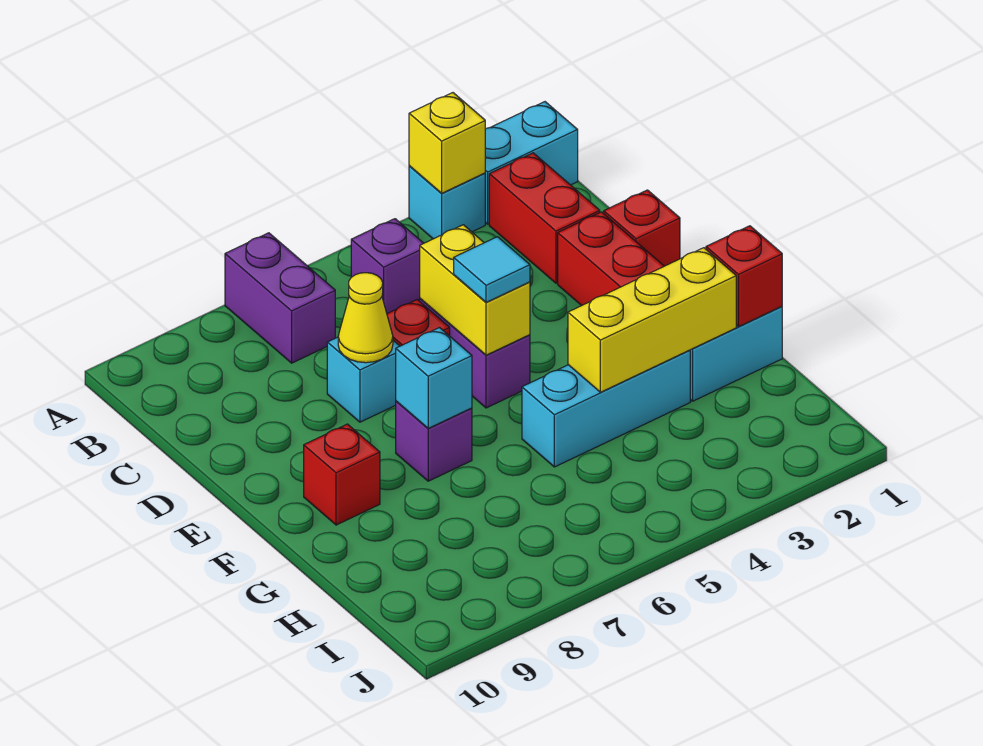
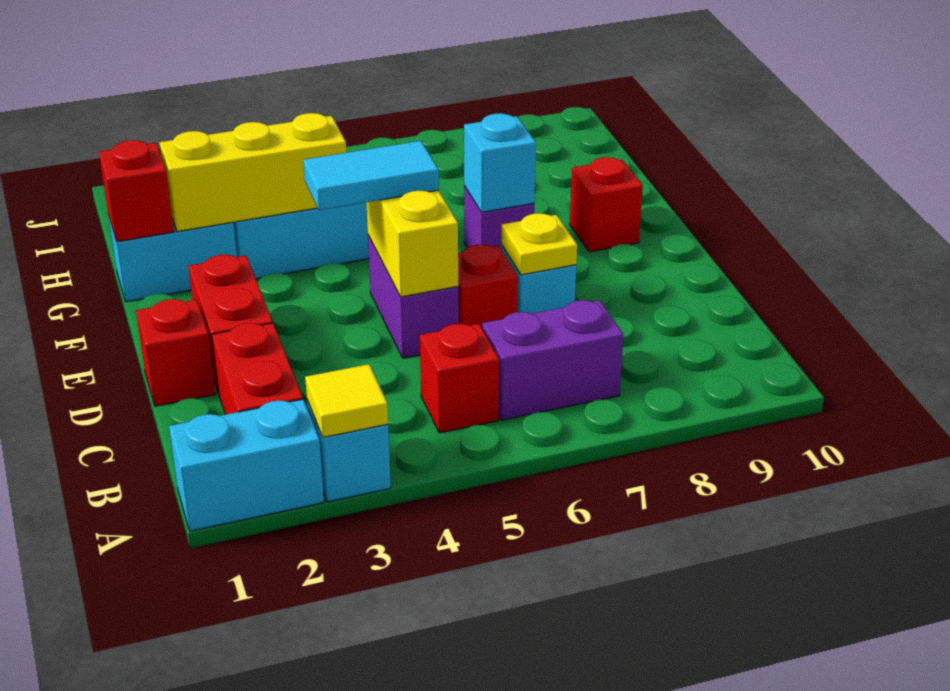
yellow 1x1 brick [409,93,485,193] -> yellow 1x1 tile [305,364,388,437]
purple 1x2 brick [225,233,335,363] -> purple 1x2 brick turned to [482,300,624,420]
purple 1x1 brick [351,219,424,313] -> red 1x1 brick [420,324,499,433]
yellow 1x1 cone [338,273,393,363] -> yellow 1x1 plate [502,213,577,275]
cyan 1x1 tile [454,237,530,302] -> cyan 1x2 tile [303,141,439,210]

